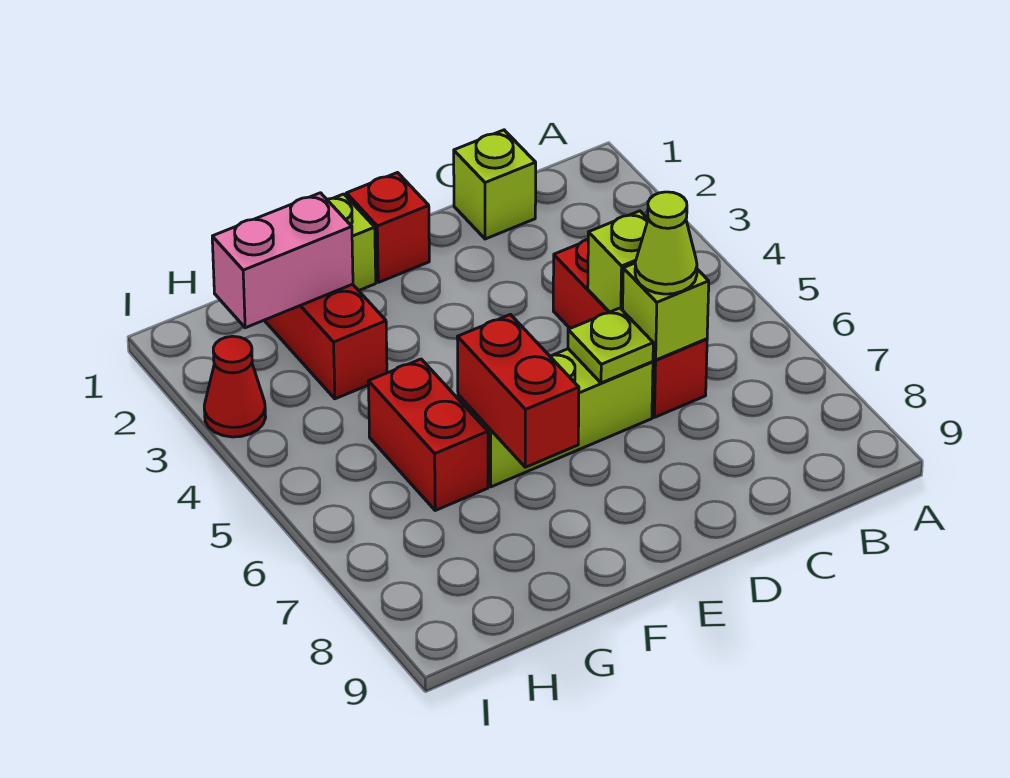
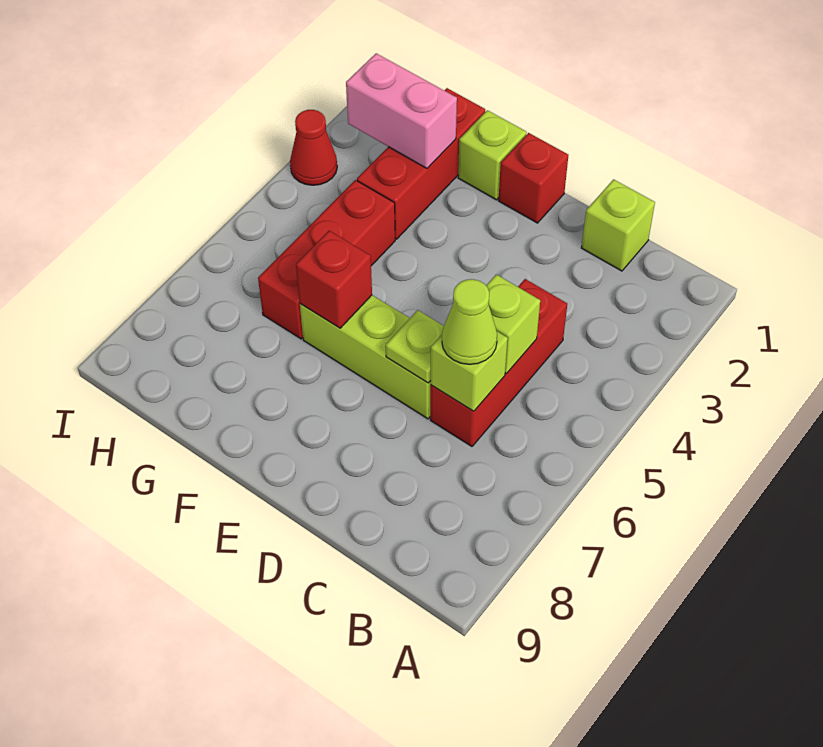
red 1x2 brick [457,315,579,467] -> red 1x1 brick [296,231,372,328]
red 1x2 brick [368,359,488,510] -> red 1x3 brick [258,180,395,339]

